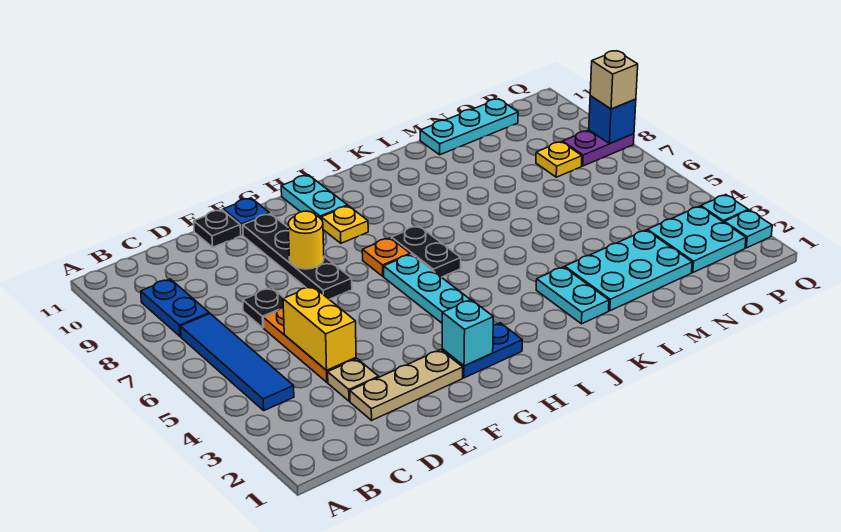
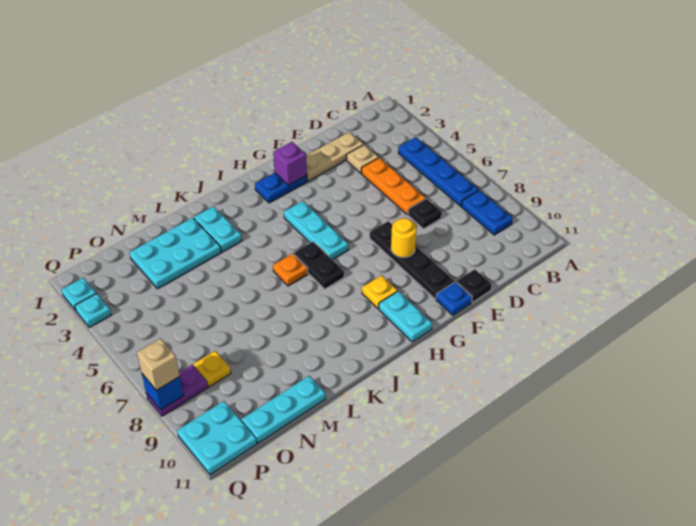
blue 1x4 tile [180,314,294,410] -> blue 1x4 plate [398,137,479,206]
yellow 1x2 brick [283,286,356,370] -> none
cyan 1x1 brick [442,300,493,366] -> purple 1x1 brick [273,142,307,185]
orange 1x1 plate [362,238,410,276] -> orange 1x1 plate moved to [273,253,308,286]
cyan 2x2 plate [647,206,746,273] -> cyan 2x2 plate moved to [177,401,257,475]

